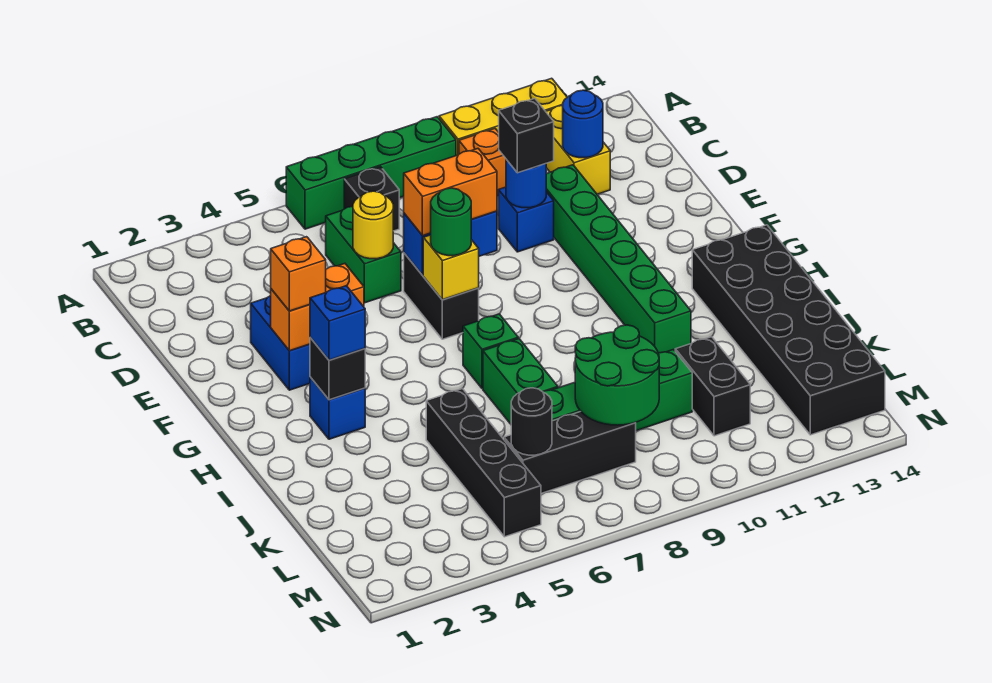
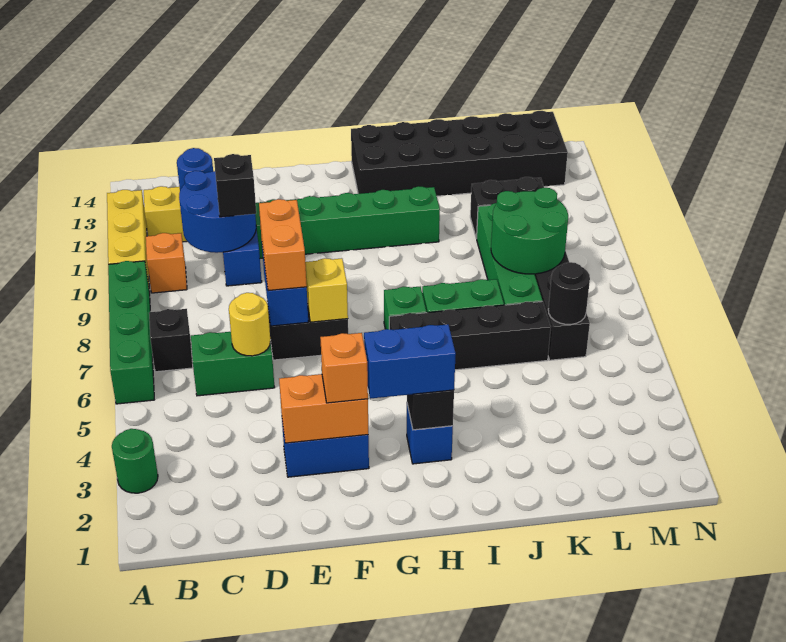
blue 1x1 round brick [506,159,546,208] -> blue 2x2 round brick [179,171,256,253]
orange 1x2 brick [271,264,364,351] -> orange 1x2 brick turned to [279,374,368,443]
green 1x1 round brick [431,188,472,256] -> green 1x1 round brick moved to [112,429,158,493]
blue 1x1 brick [310,286,365,360] -> blue 1x2 brick [364,324,456,399]
black 1x4 brick [426,389,541,537] -> black 1x4 brick moved to [389,301,551,370]

